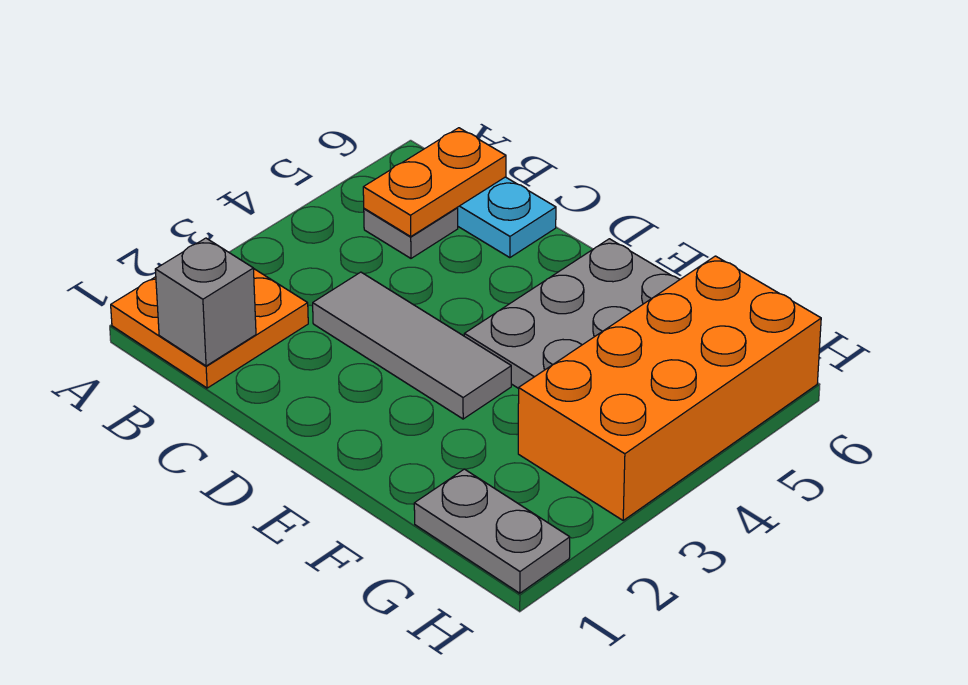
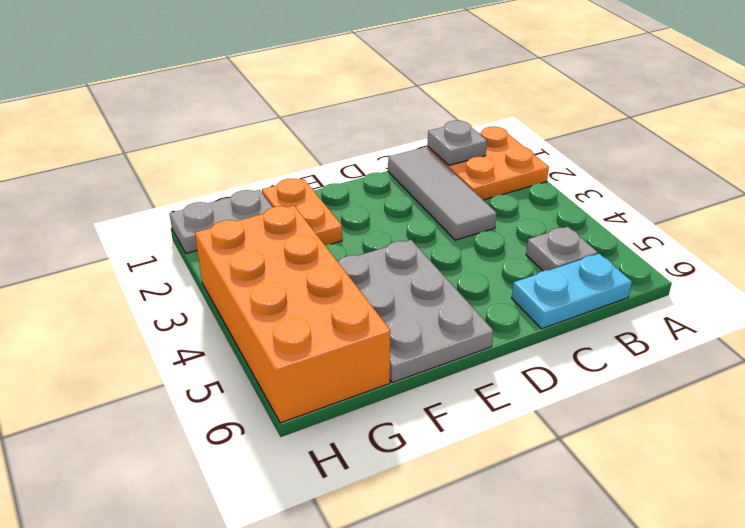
grey 1x1 brick [155,238,256,366] -> grey 1x1 plate [427,121,487,165]
orange 1x2 plate [363,128,506,236] -> orange 1x2 plate moved to [262,178,342,245]
grey 1x3 tile [313,272,511,419] -> grey 1x3 tile turned to [388,147,497,240]

